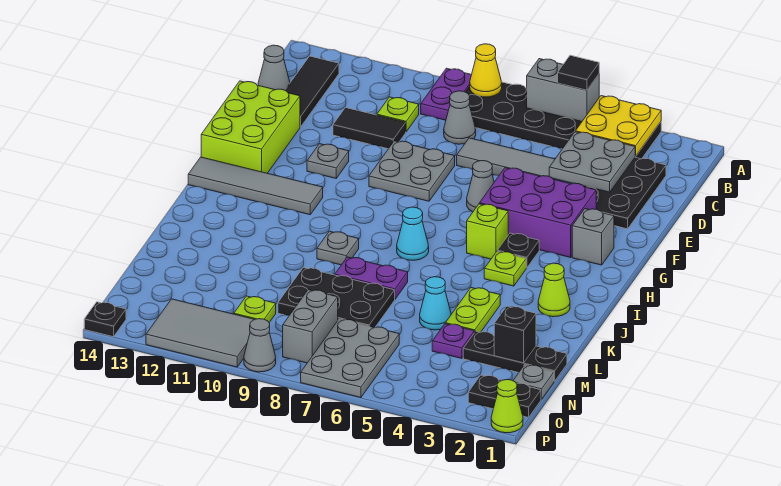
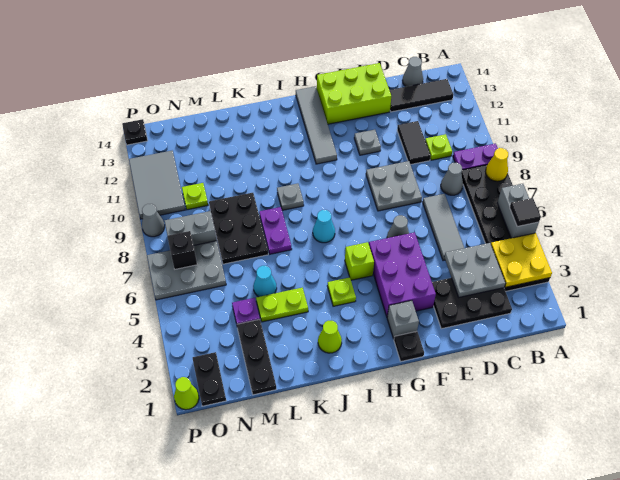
black 1x1 plate [497,233,539,268] -> black 1x1 plate moved to [394,331,424,361]
black 1x1 brick [494,306,536,363] -> black 1x1 brick moved to [167,231,197,269]
grey 1x1 plate [513,365,554,399] -> none

